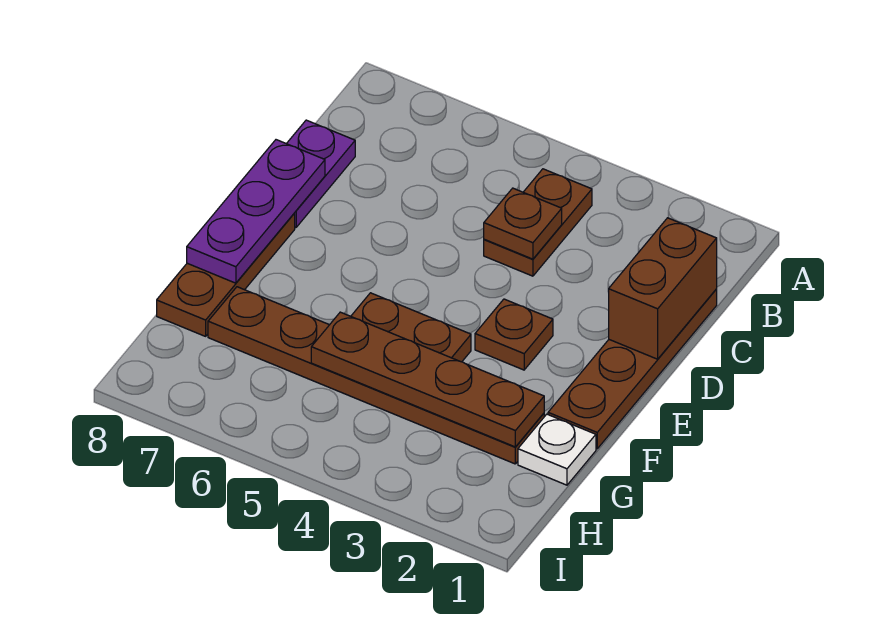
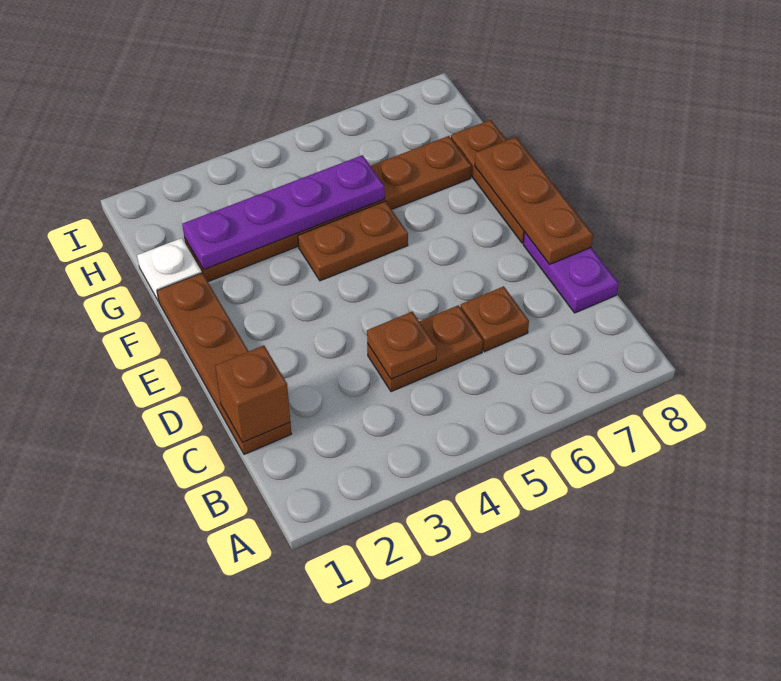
brown 1x2 plate [484,169,592,276] -> brown 1x2 plate turned to [367,305,483,392]
brown 1x2 brick [609,218,717,359] -> brown 1x1 brick [215,345,290,442]
purple 1x3 plate [187,140,325,283] -> brown 1x3 plate [475,137,593,264]
brown 1x1 plate [475,299,553,370] -> brown 1x1 plate moved to [460,286,529,352]
brown 1x4 plate [311,312,544,447] -> purple 1x4 plate [182,155,385,269]

